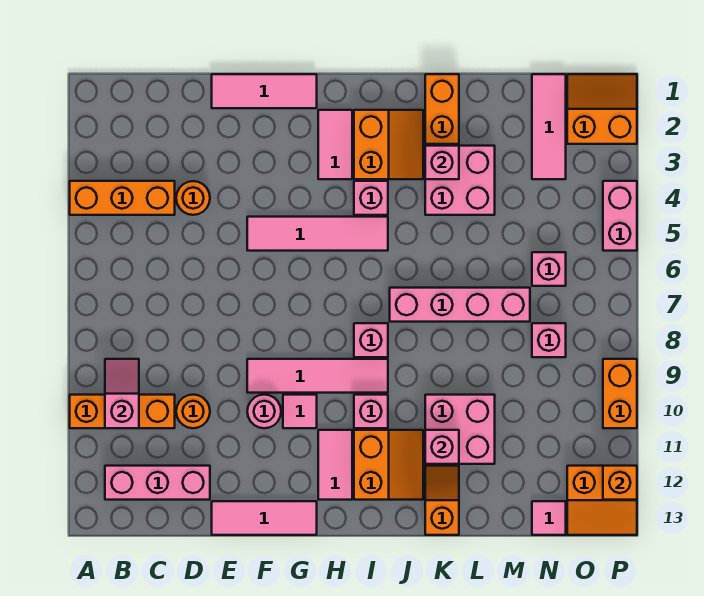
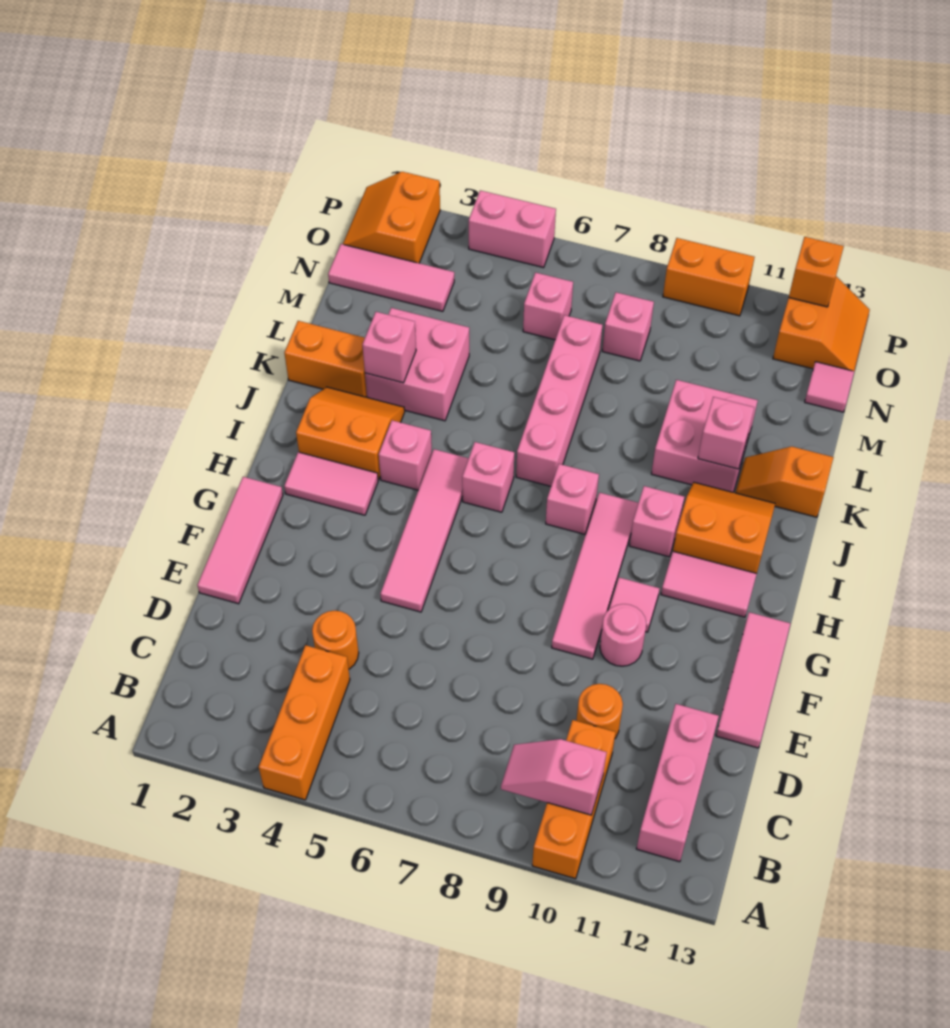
none -> pink 1x1 brick [462,442,514,512]

